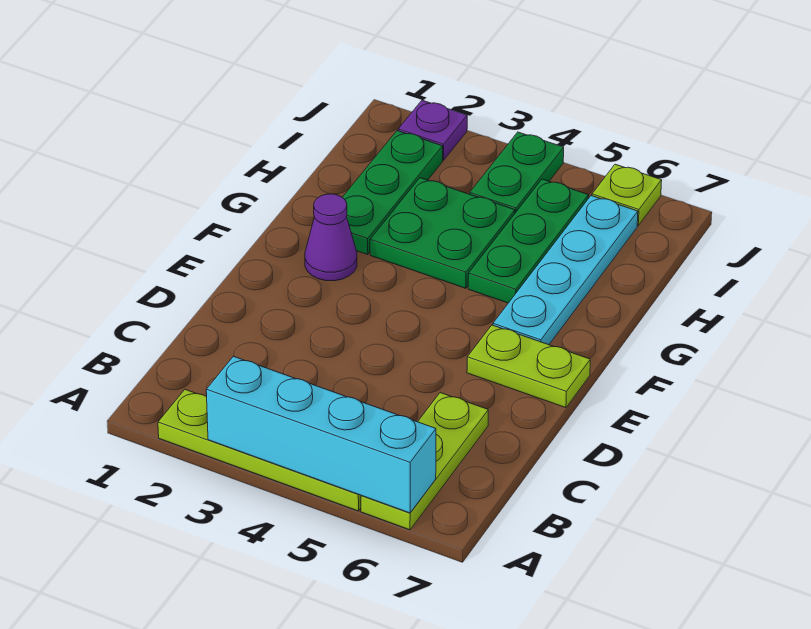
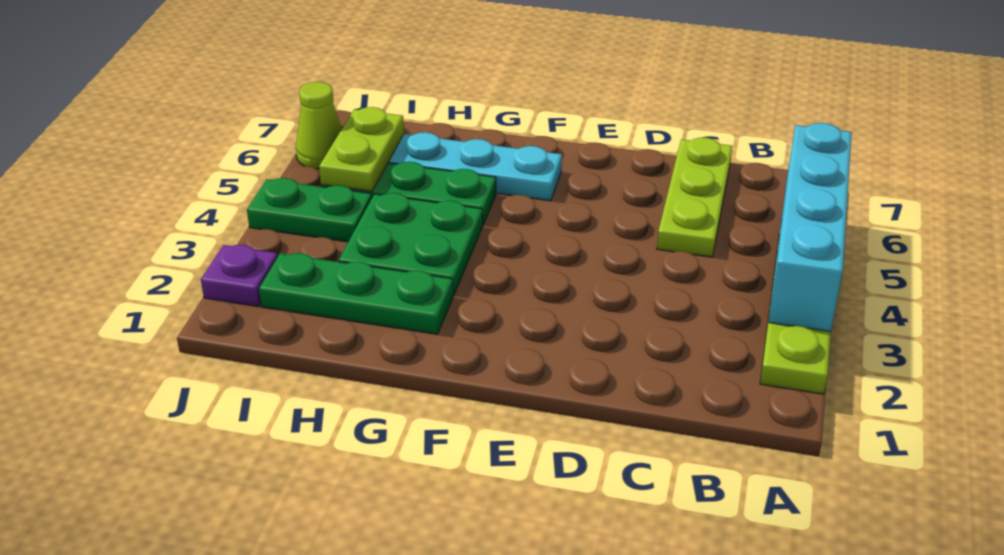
lime 1x3 plate [361,393,488,530] -> lime 1x3 plate turned to [657,137,732,257]
lime 1x2 plate [467,325,590,408] -> lime 1x2 plate moved to [319,107,404,191]
purple 1x1 cone [305,194,357,281] -> none
lime 1x1 plate [592,164,662,225] -> lime 1x1 cone [296,82,342,169]

